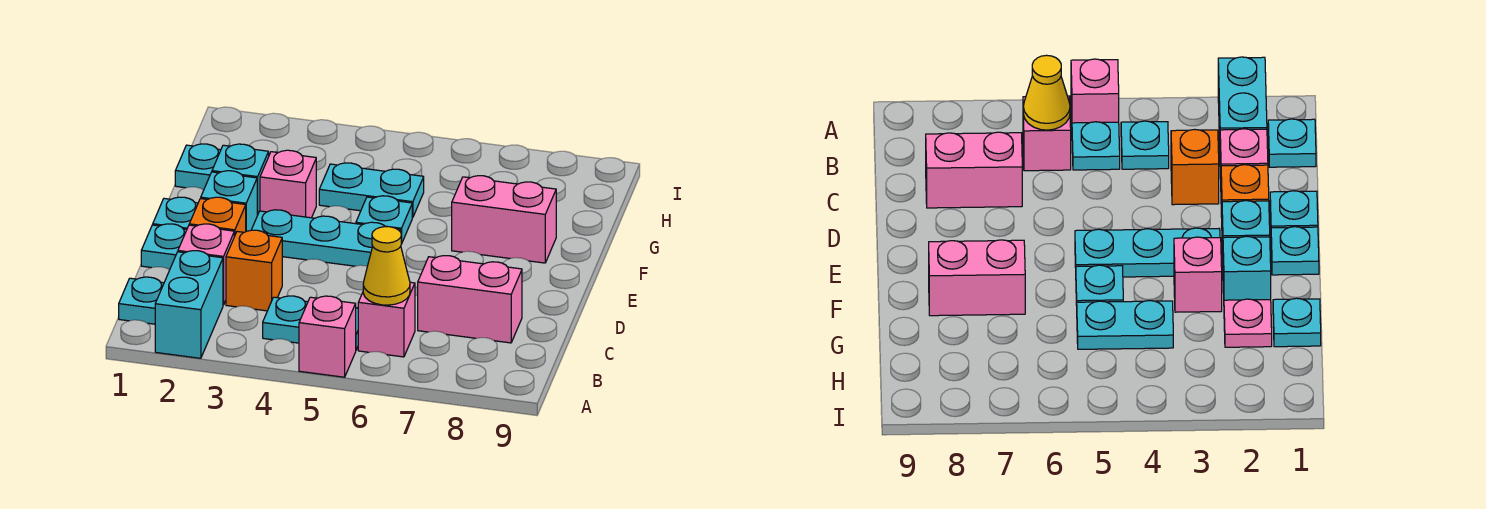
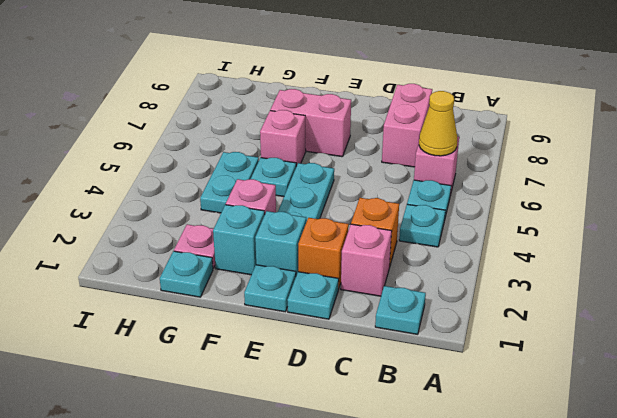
cyan 1x2 brick [155,251,223,358] -> none
pink 1x1 brick [299,296,356,377] -> pink 1x1 brick moved to [260,110,306,166]
pink 1x2 brick [452,176,556,263] -> pink 1x2 brick turned to [270,89,351,157]

